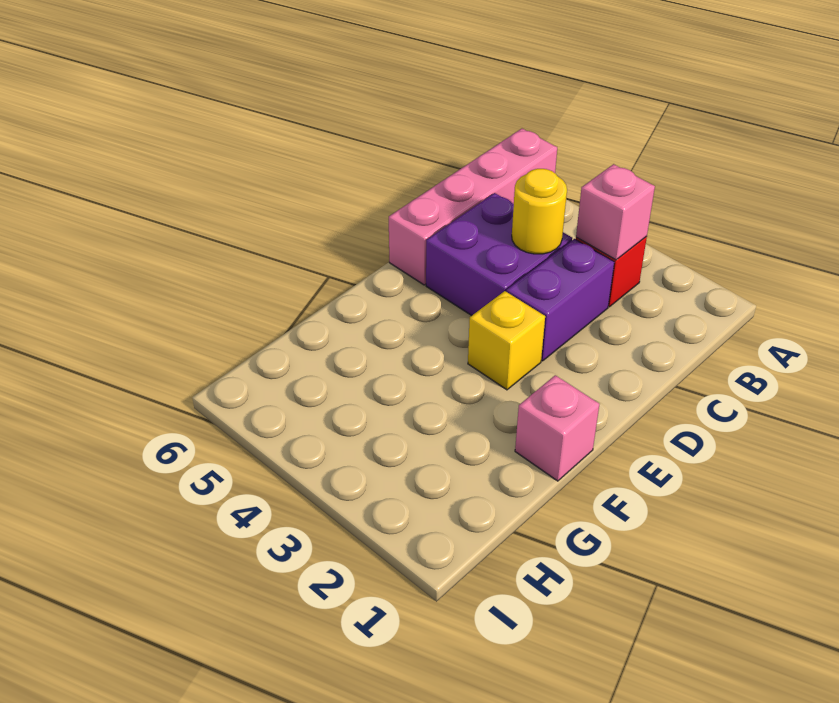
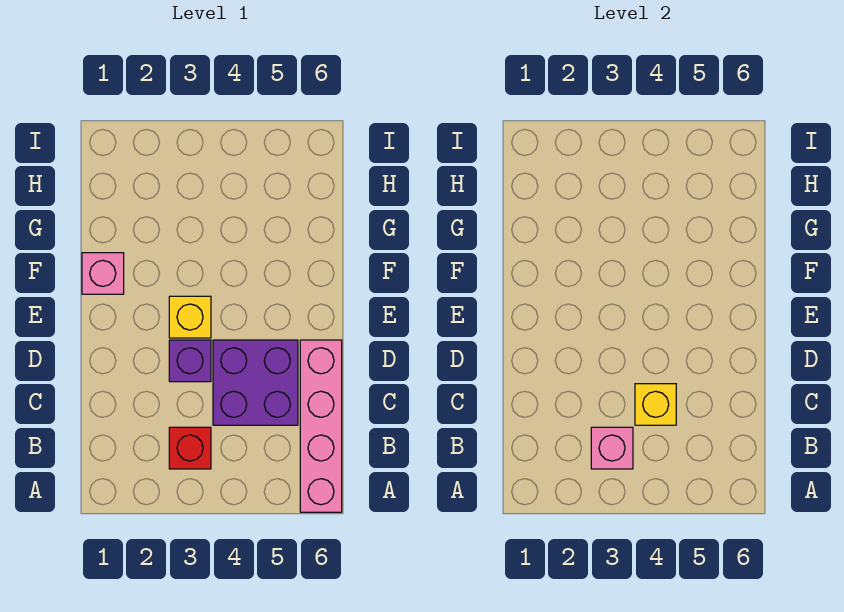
purple 1x2 brick [506,239,614,361] -> purple 1x1 brick [169,340,211,382]
yellow 1x1 round brick [512,169,567,254] -> yellow 1x1 brick [635,384,676,425]

